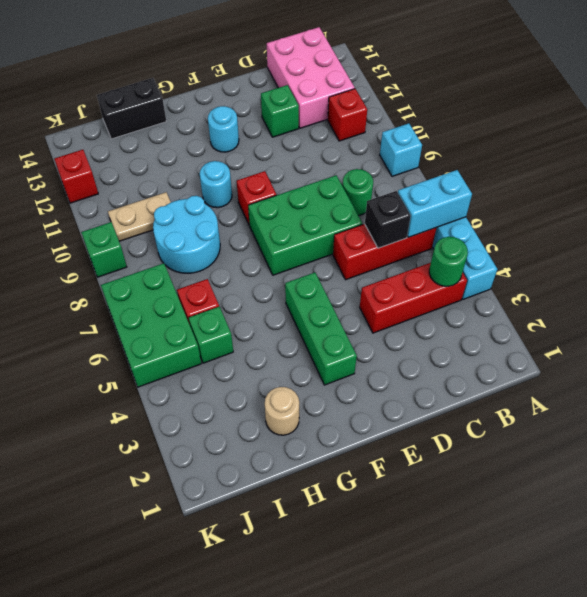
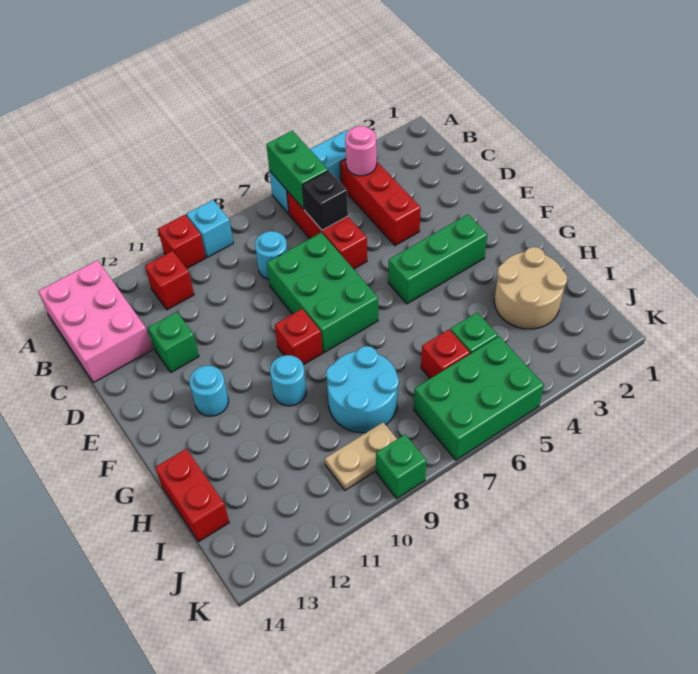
cyan 1x2 brick [398,170,472,237] -> green 1x2 brick [266,131,328,209]
green 1x1 round brick [429,237,468,286] -> pink 1x1 round brick [345,126,377,176]
pink 2x3 brick [267,27,355,128] -> pink 2x3 brick turned to [38,260,152,383]
green 1x1 round brick [343,169,373,216] -> cyan 1x1 round brick [255,231,287,280]
tan 1x1 round brick [265,387,299,435] -> tan 2x2 round brick [494,247,567,329]
black 1x2 brick [97,78,166,139] -> red 1x2 brick [155,449,229,542]
tan 1x2 plate [108,192,171,241] -> tan 1x2 plate turned to [325,422,397,490]
red 1x1 brick [54,150,98,203] -> red 1x1 brick moved to [158,215,206,269]

